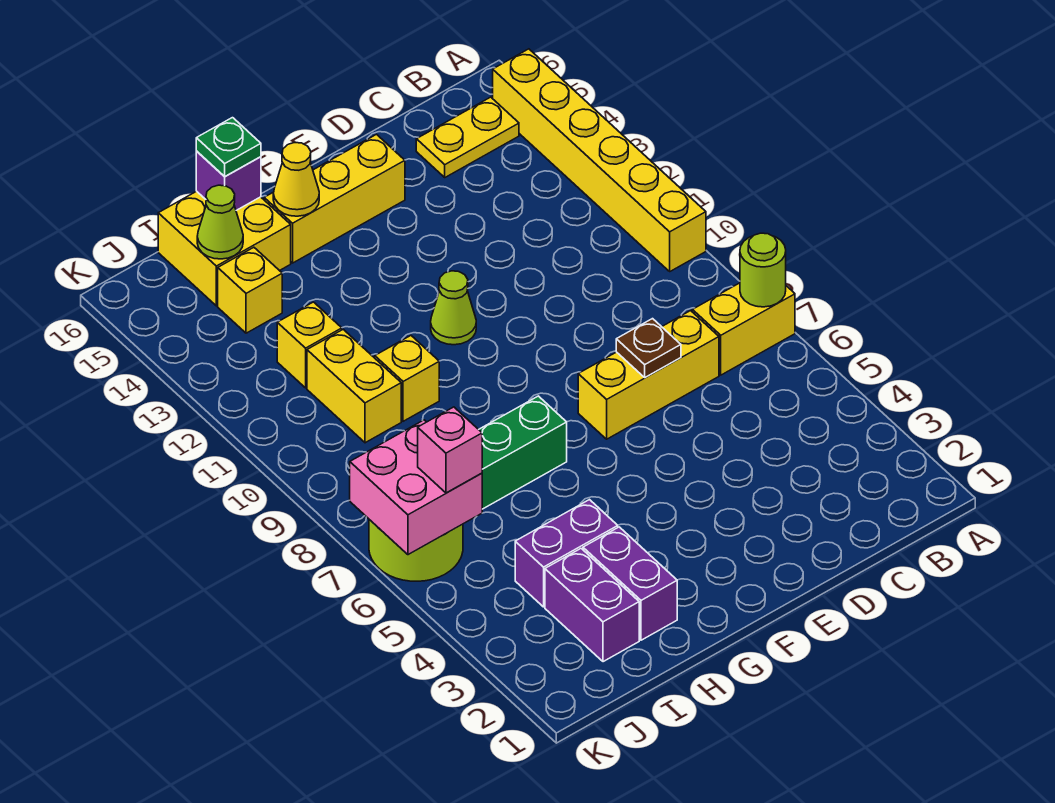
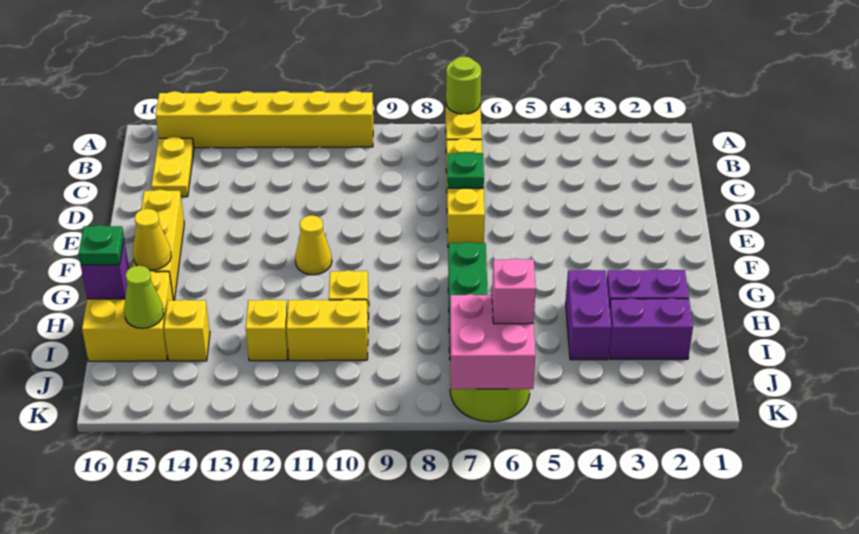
brown 1x1 plate [616,319,681,378] -> green 1x1 plate [447,152,484,188]
lime 1x1 cone [431,271,476,345] -> yellow 1x1 cone [295,215,332,275]

